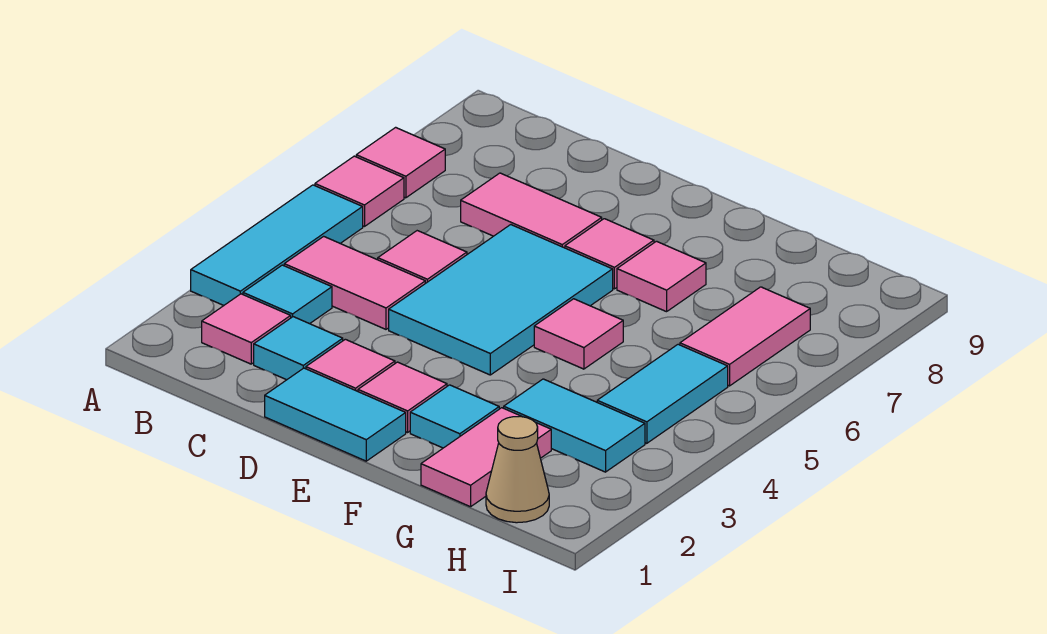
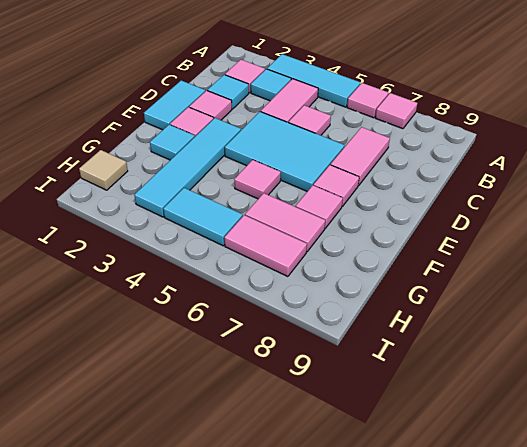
pink 1x2 tile [421,408,551,507] -> pink 1x2 tile moved to [245,193,325,252]
cyan 1x2 tile [504,379,645,472] -> cyan 1x4 tile [134,118,241,217]
tan 1x1 cone [486,416,549,523] -> tan 1x1 tile [79,150,128,190]

